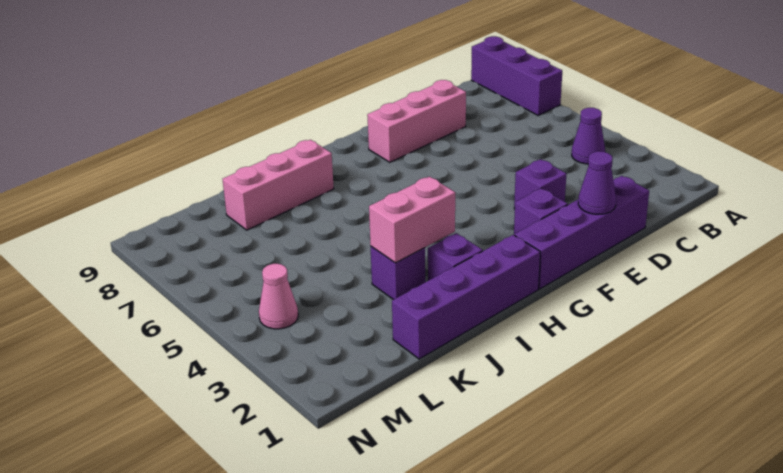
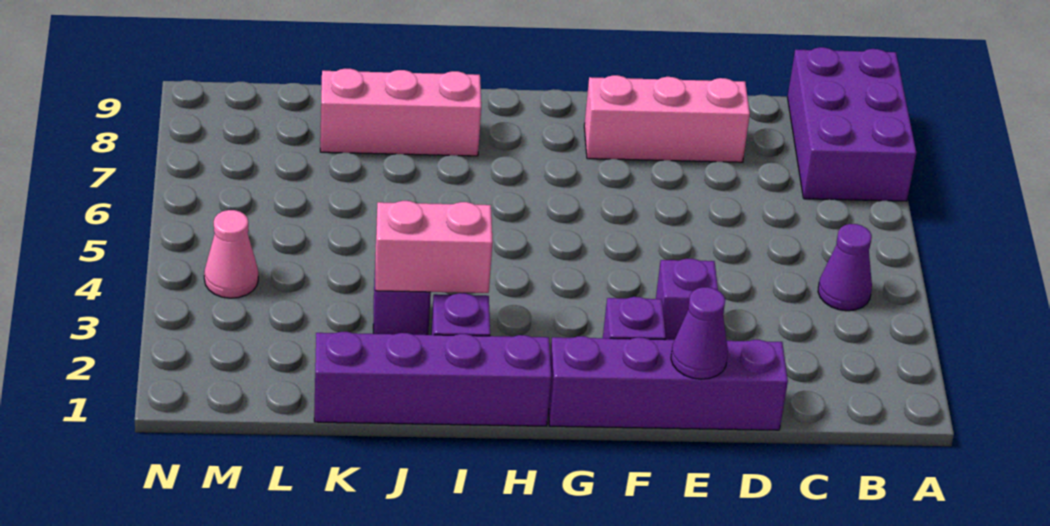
purple 1x3 brick [471,36,562,115] -> purple 2x3 brick [787,47,916,201]

